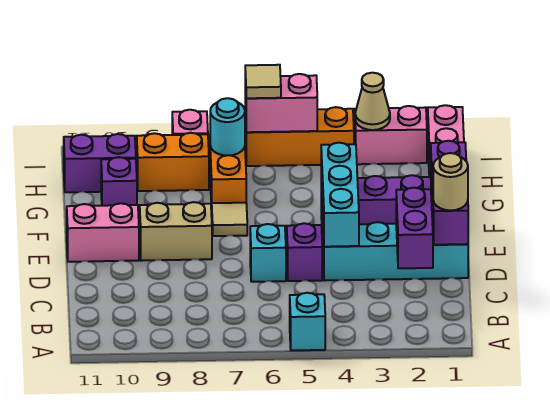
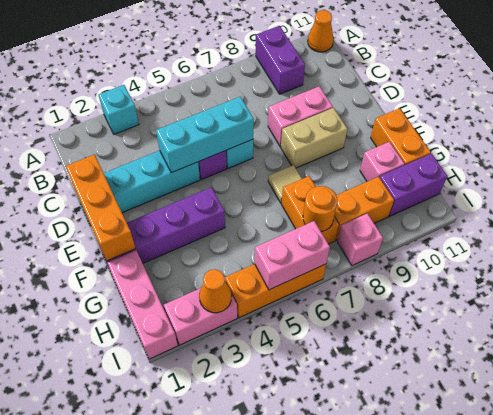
cyan 1x1 brick [290,293,325,351] -> cyan 1x1 brick moved to [99,85,139,134]
none -> orange 1x1 cone [308,10,334,52]
purple 1x2 brick [396,188,433,268] -> purple 1x2 brick moved to [256,26,305,94]
purple 1x3 brick [431,141,468,245] -> orange 1x3 brick [66,155,136,261]
tan 1x1 round brick [433,153,468,210] -> none
cyan 1x3 brick [321,143,359,247] -> cyan 1x3 brick turned to [156,97,254,173]
pink 1x2 brick [67,203,139,262] -> pink 1x2 brick moved to [268,86,333,147]
none -> orange 1x2 brick [371,108,431,165]
purple 1x1 brick [101,157,137,206] -> pink 1x1 brick [360,142,405,181]
cyan 1x1 round brick [210,98,245,156] -> orange 1x1 round brick [303,186,337,232]
tan 1x1 cone [355,73,390,130] -> orange 1x1 cone [199,269,232,313]
tan 1x1 tile [245,65,281,98] -> none

